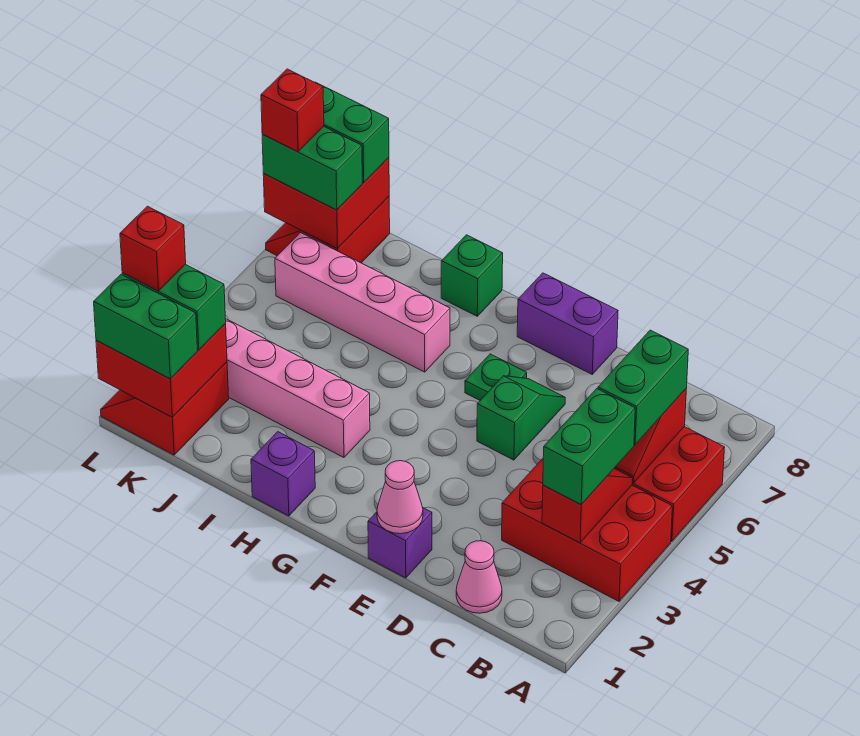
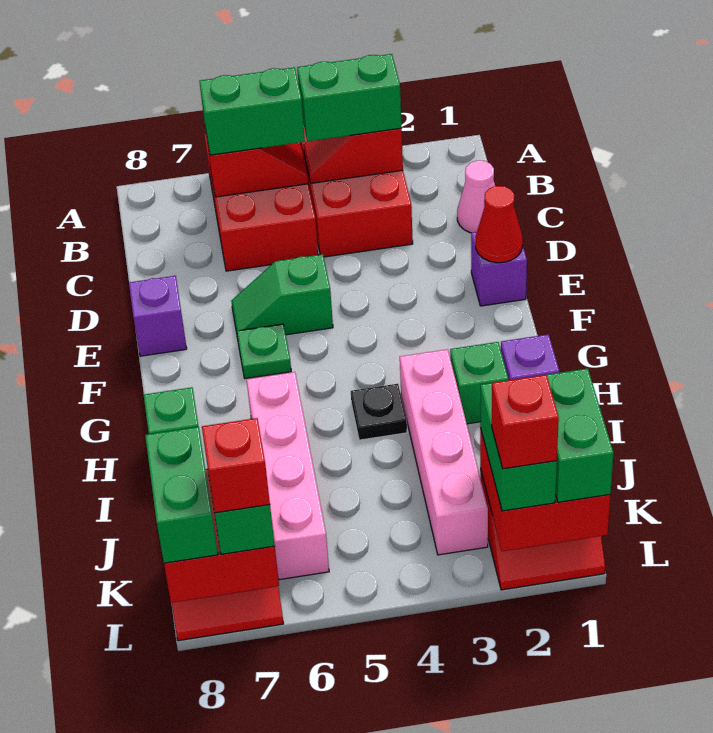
pink 1x1 cone [377,461,423,534] -> red 1x1 cone [475,186,523,263]
purple 1x2 brick [517,273,618,374] -> purple 1x1 brick [129,276,187,356]
none -> green 1x1 brick [450,342,508,424]
none -> black 1x1 plate [351,384,407,440]

